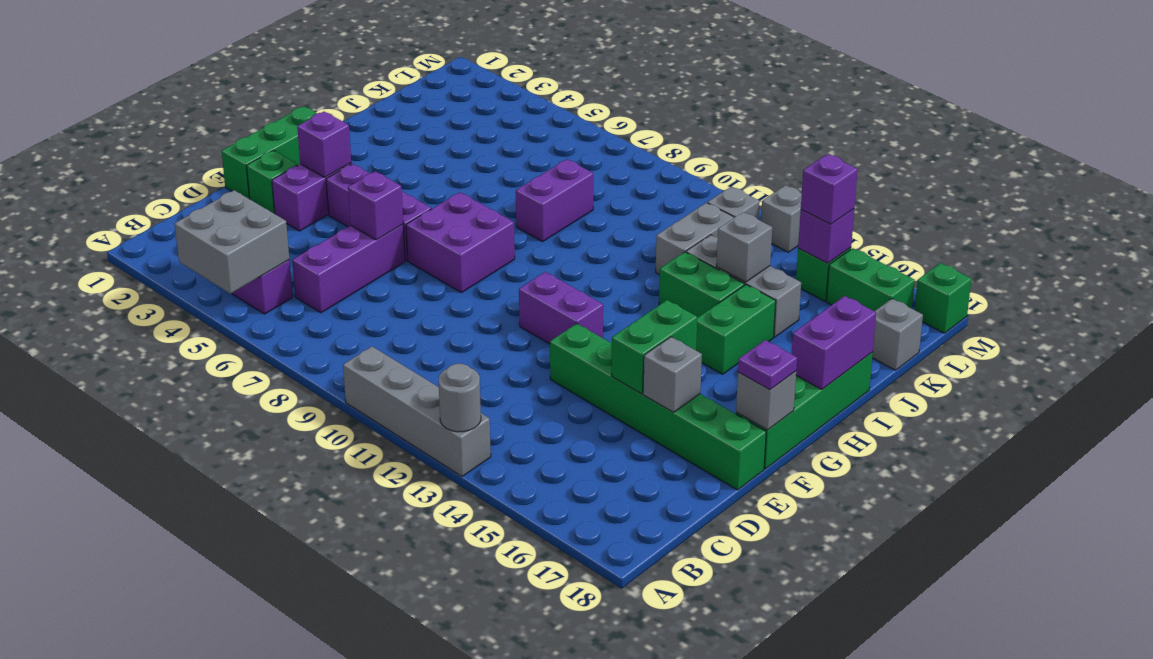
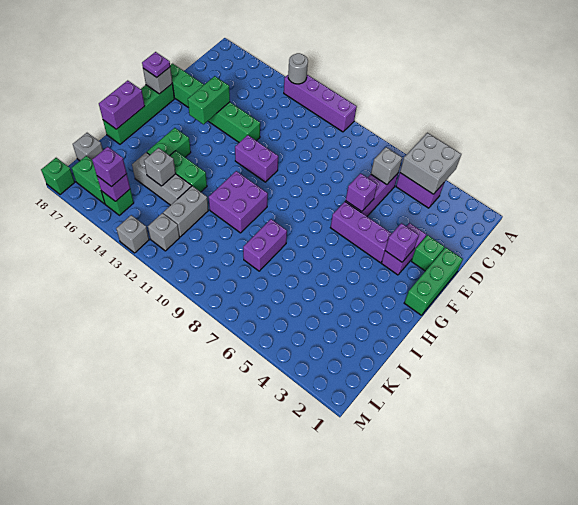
grey 1x4 brick [343,347,491,476] -> purple 1x4 brick [284,75,357,132]
grey 1x1 brick [643,337,702,412] -> grey 1x1 brick moved to [371,147,402,185]
purple 2x2 brick [406,192,515,293] -> purple 2x2 brick moved to [209,171,268,233]

